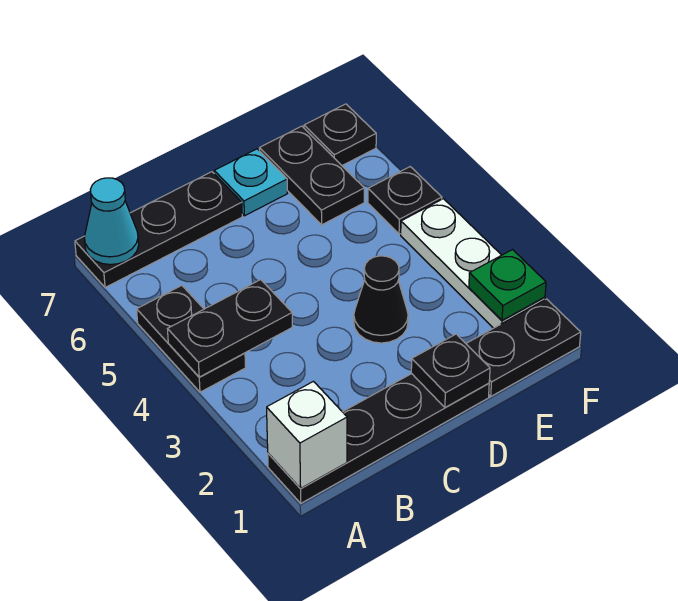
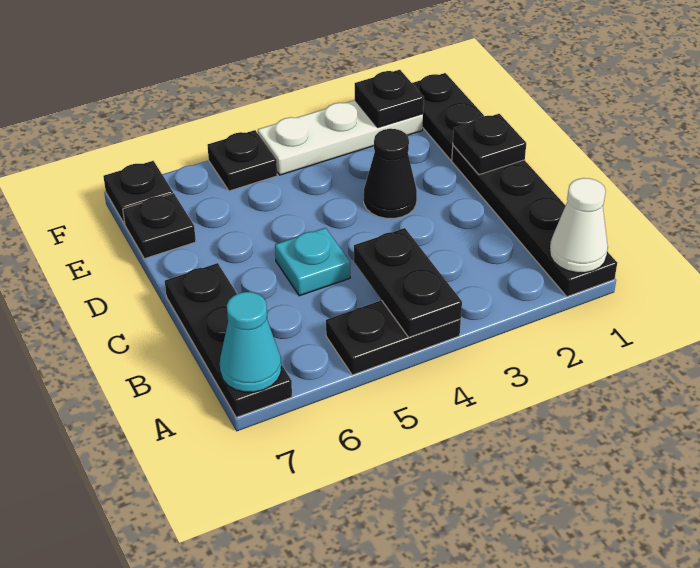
white 1x1 brick [267,381,347,489] -> white 1x1 cone [550,178,608,273]
cyan 1x1 plate [214,149,287,216] -> cyan 1x1 plate moved to [275,228,350,296]
black 1x2 plate [259,126,364,225] -> black 1x1 plate [123,193,196,259]
green 1x1 plate [469,250,546,320] -> black 1x1 plate [355,70,424,127]

